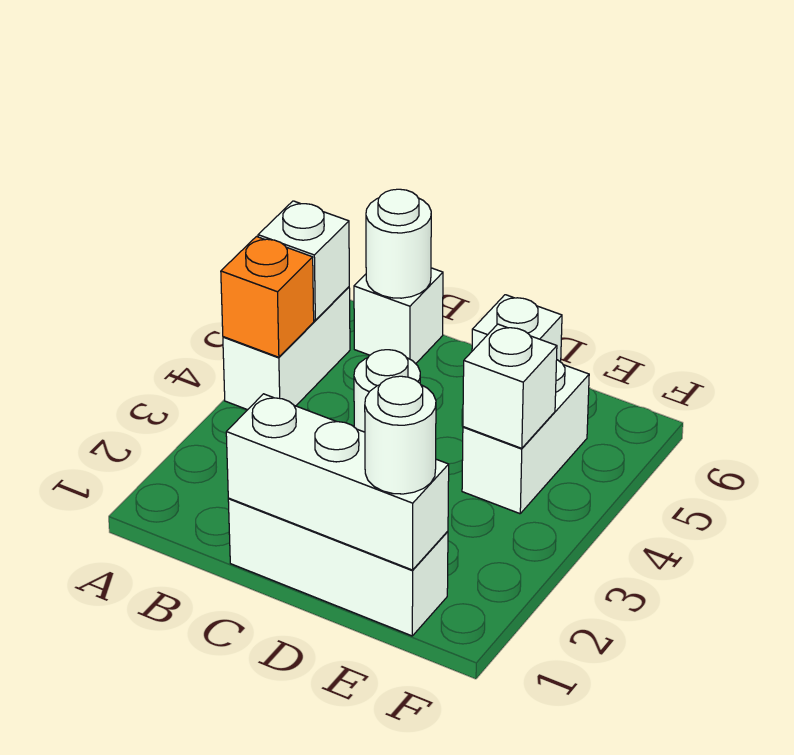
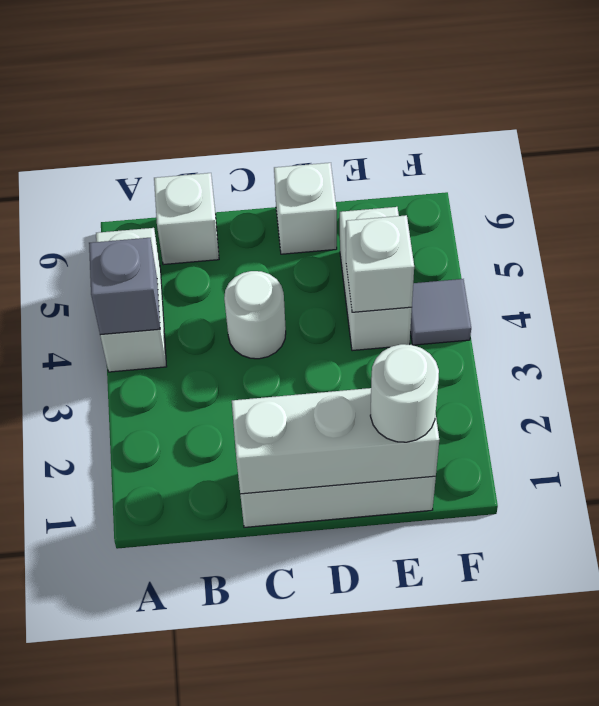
orange 1x1 brick [221,237,314,357] -> grey 1x1 brick [89,238,160,335]
white 1x1 brick [258,201,349,320] -> none
white 1x1 round brick [366,189,431,298] -> none
none -> grey 1x1 tile [410,279,471,345]

